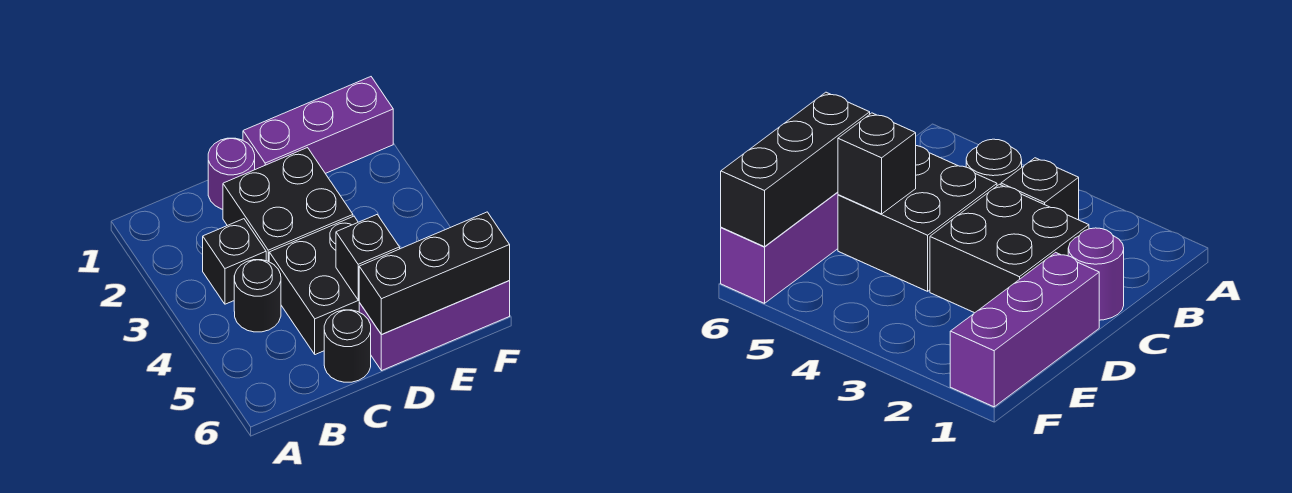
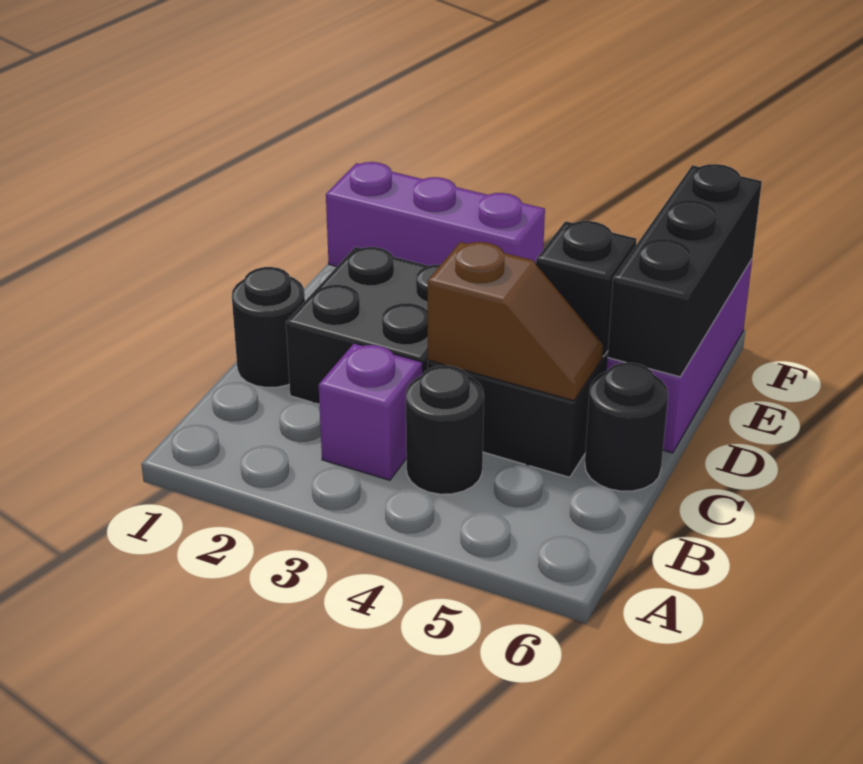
black 1x1 brick [203,219,266,304] -> purple 1x1 brick [319,343,423,480]
purple 1x1 round brick [208,138,255,209] -> black 1x1 round brick [232,267,305,387]
none -> brown 1x2 slope [428,242,603,401]
purple 1x3 brick [243,77,393,174] -> purple 1x3 brick turned to [326,162,545,267]

